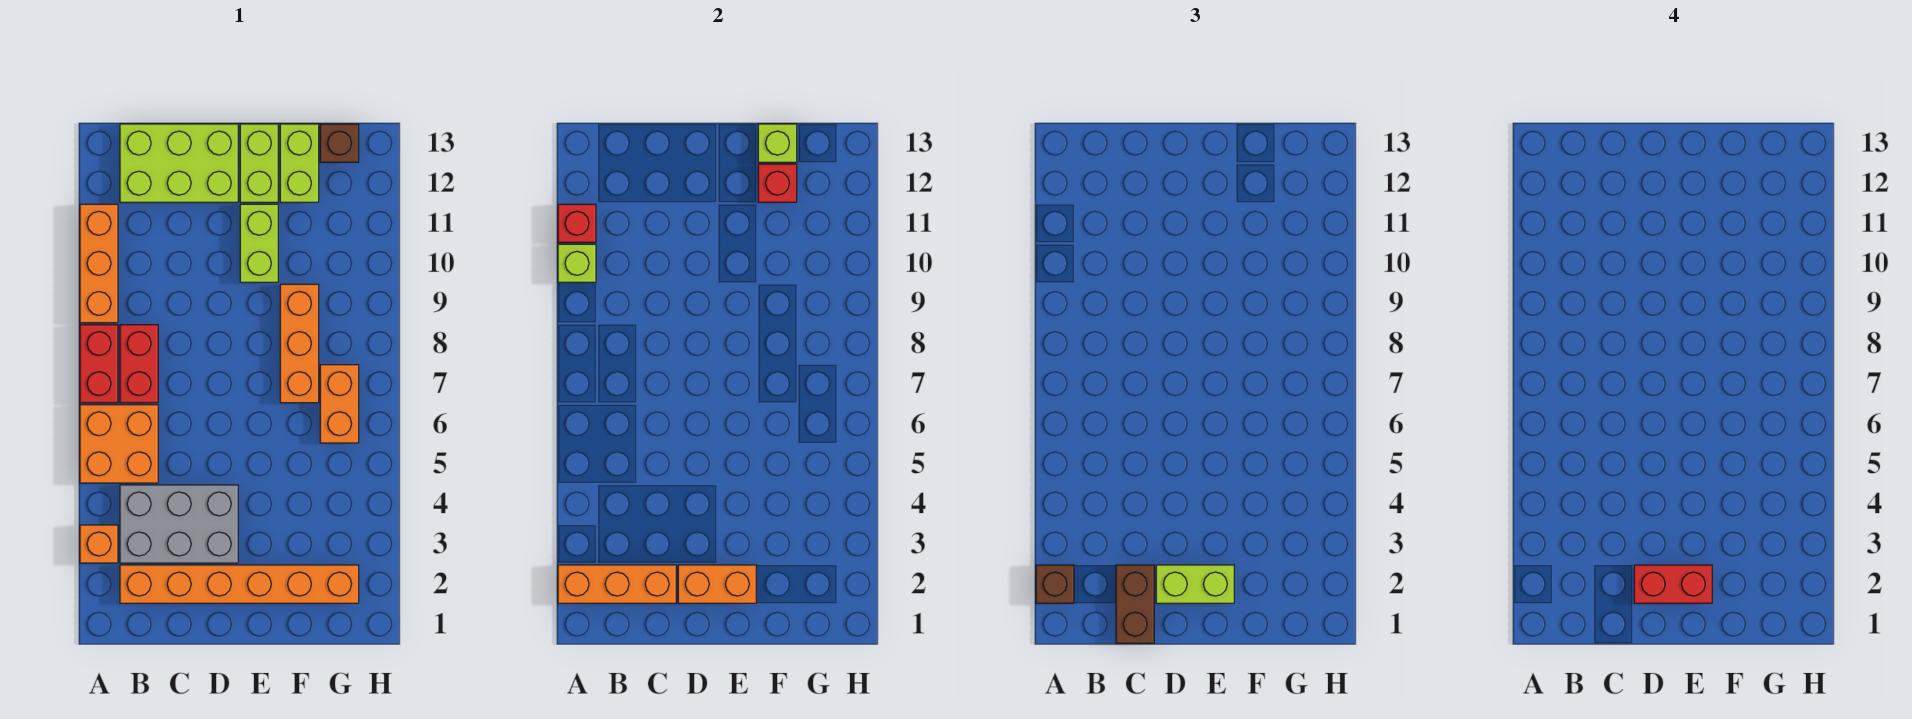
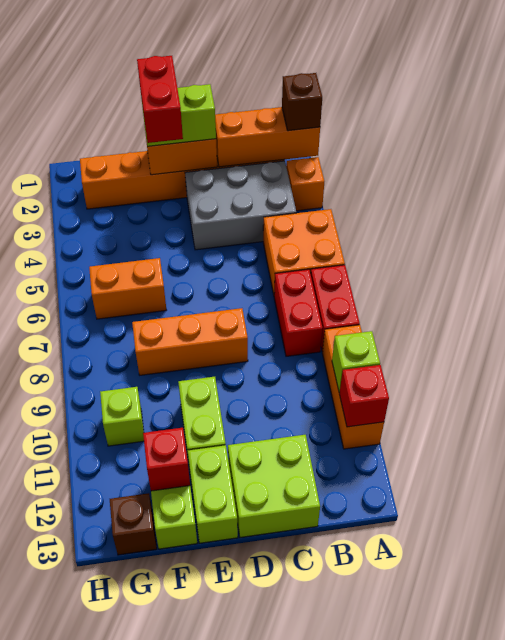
lime 2x3 brick [120,124,238,202] -> lime 2x2 brick [228,435,320,537]
brown 1x2 brick [1116,565,1154,643] -> none
red 1x2 brick [1634,565,1712,603] -> red 1x2 brick turned to [137,56,183,143]
orange 1x3 brick [280,284,319,403] -> orange 1x3 brick turned to [132,308,248,375]
lime 1x1 brick [758,124,797,162] -> lime 1x1 brick moved to [100,387,144,446]
orange 1x2 brick [320,365,359,443] -> orange 1x2 brick turned to [89,258,166,319]

